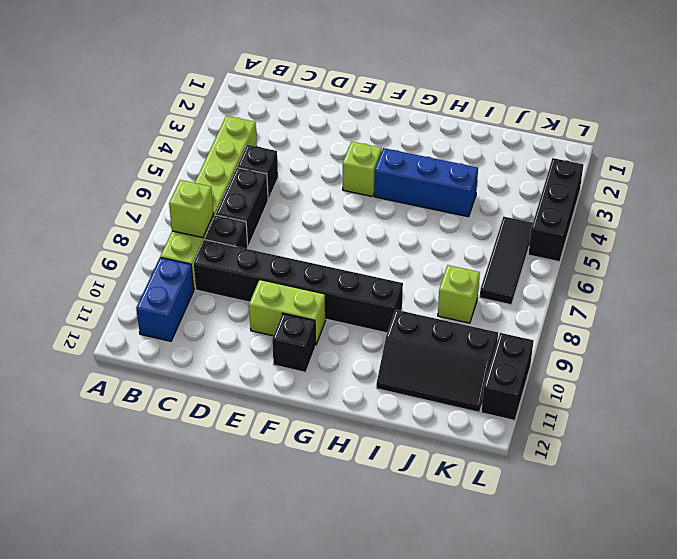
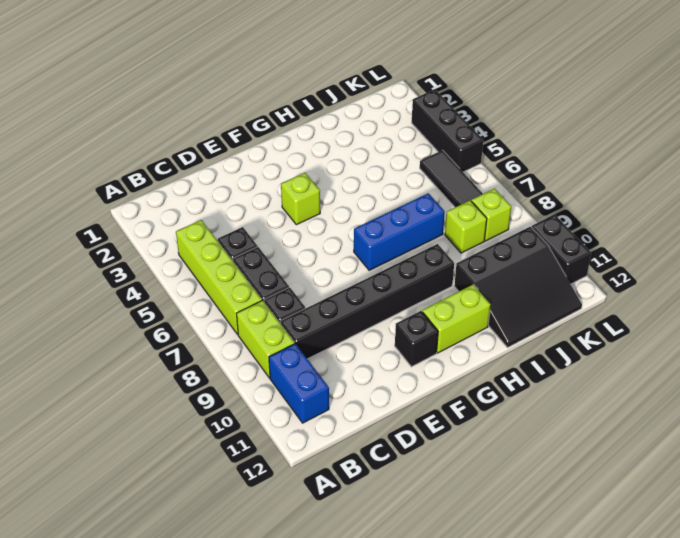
lime 1x1 brick [169,180,214,238] -> lime 1x1 brick moved to [471,189,511,241]
lime 1x2 brick [249,280,326,345] -> lime 1x2 brick moved to [422,285,491,353]
blue 1x3 brick [374,148,478,217] -> blue 1x3 brick moved to [354,193,445,270]
black 2x3 slope [376,310,498,412] -> black 3x3 slope [454,227,582,347]

